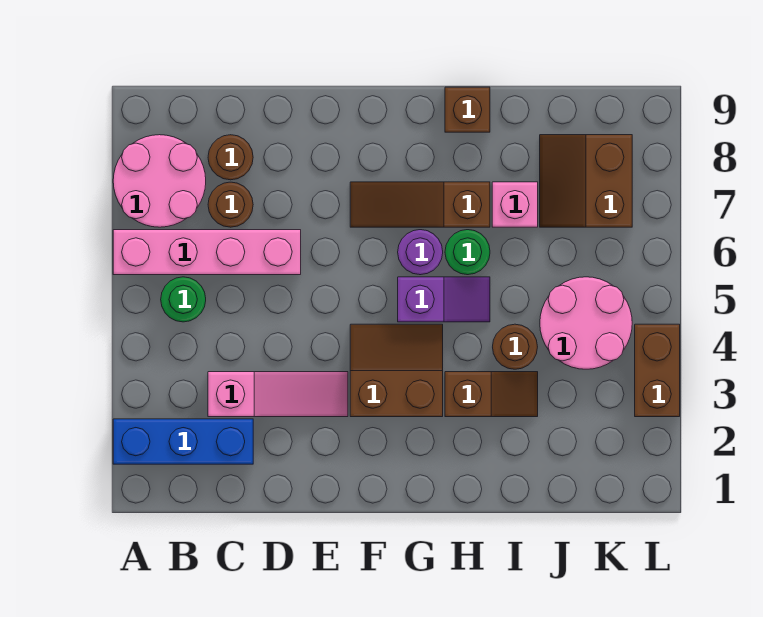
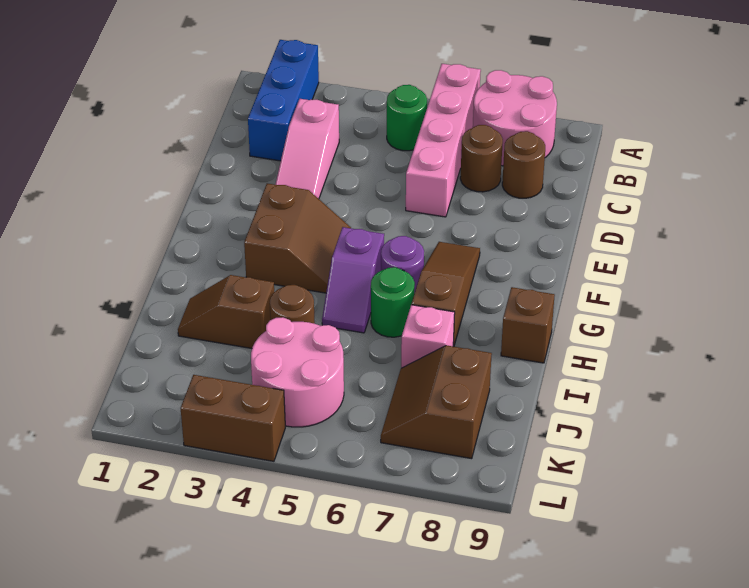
brown 1x2 slope [445,372,538,417] -> brown 1x2 slope turned to [178,275,274,348]
brown 2x2 slope [540,135,632,227] -> brown 2x2 slope turned to [381,345,492,459]

